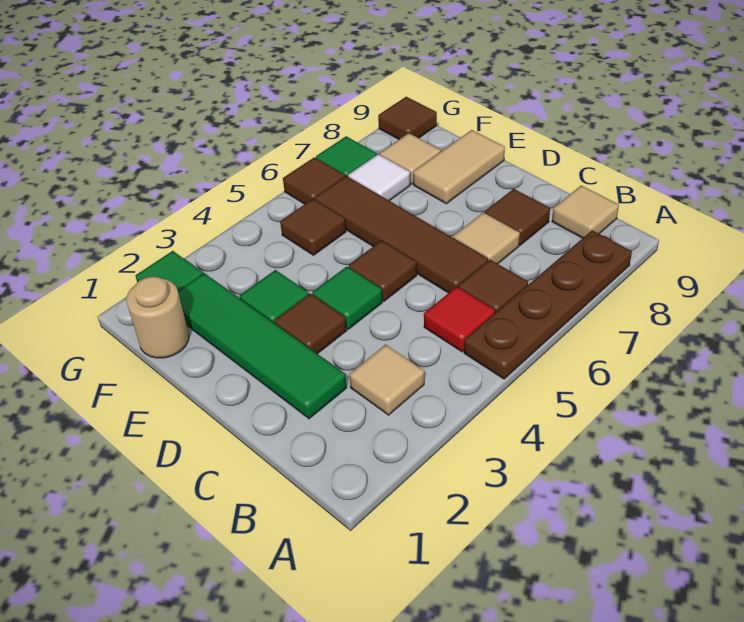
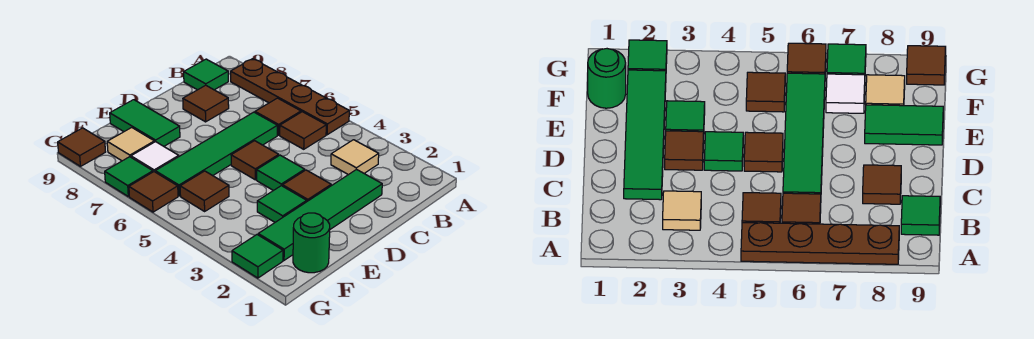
red 1x1 tile [424,287,495,352] -> brown 1x1 tile [280,112,326,149]
tan 1x1 tile [552,186,619,238] -> green 1x1 tile [184,59,228,90]
brown 1x4 tile [315,176,488,293] -> green 1x4 tile [155,112,277,196]
tan 1x1 tile [453,212,520,264] -> none
tan 1x2 tile [413,130,505,204] -> green 1x2 tile [110,100,180,146]
tan 1x1 round brick [126,277,189,358] -> green 1x1 round brick [293,213,330,273]

